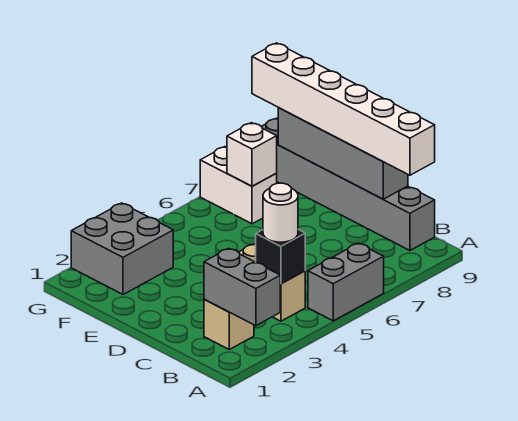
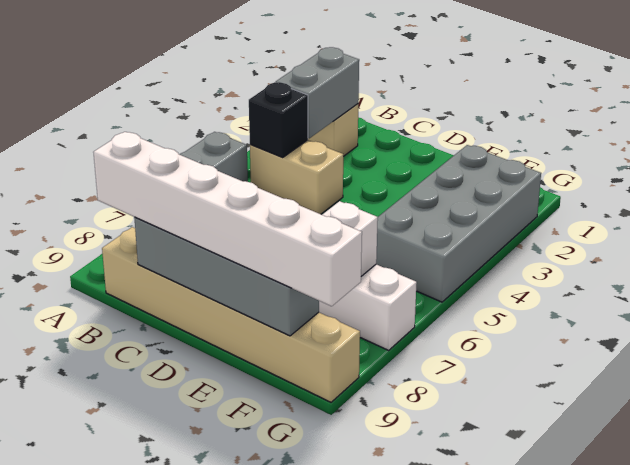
grey 1x2 brick [204,248,280,326] -> grey 1x2 brick turned to [276,47,359,138]
white 1x1 round brick [263,183,298,242] -> none
grey 1x6 brick [261,118,435,250] -> tan 1x6 brick [102,227,360,402]
grey 2x2 brick [71,203,173,295] -> grey 2x4 brick [376,145,541,302]

